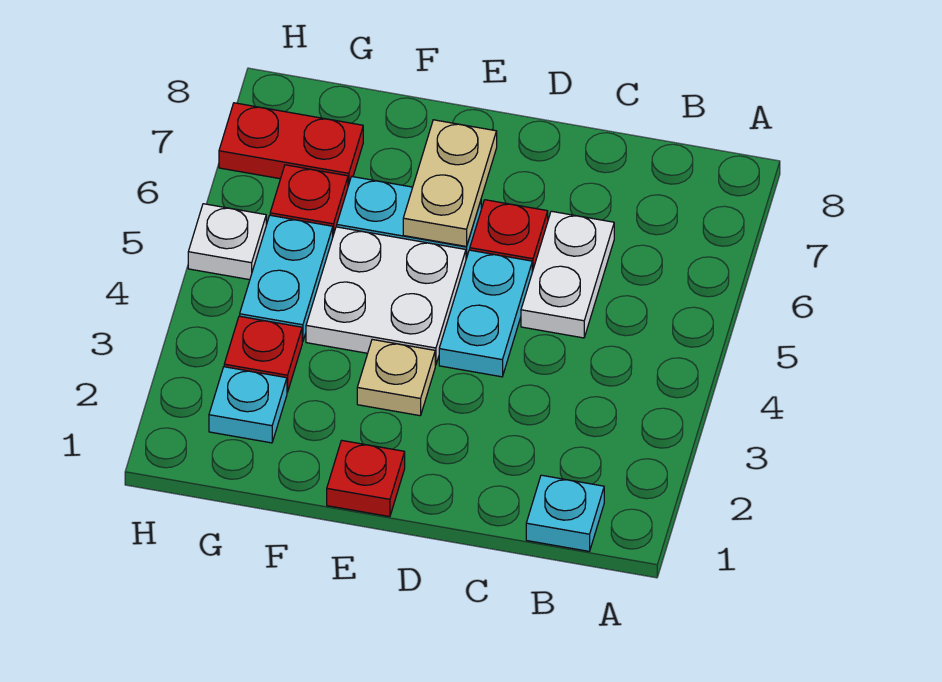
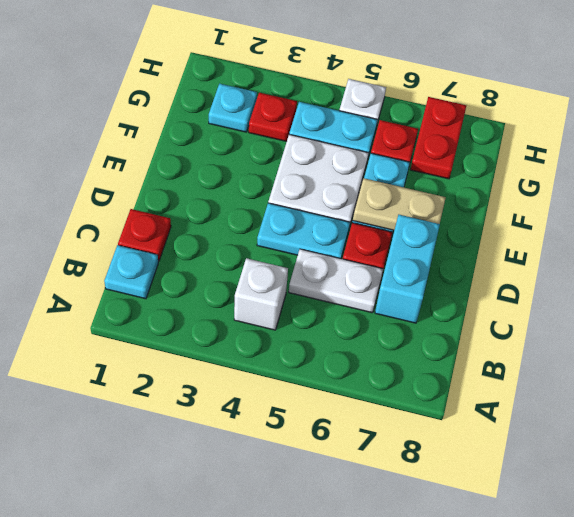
none -> white 1x1 brick [234,258,288,330]
none -> cyan 1x2 brick [375,215,440,323]
red 1x1 plate [327,440,405,517] -> red 1x1 plate moved to [118,209,171,261]
tan 1x1 plate [357,340,435,416] -> none

